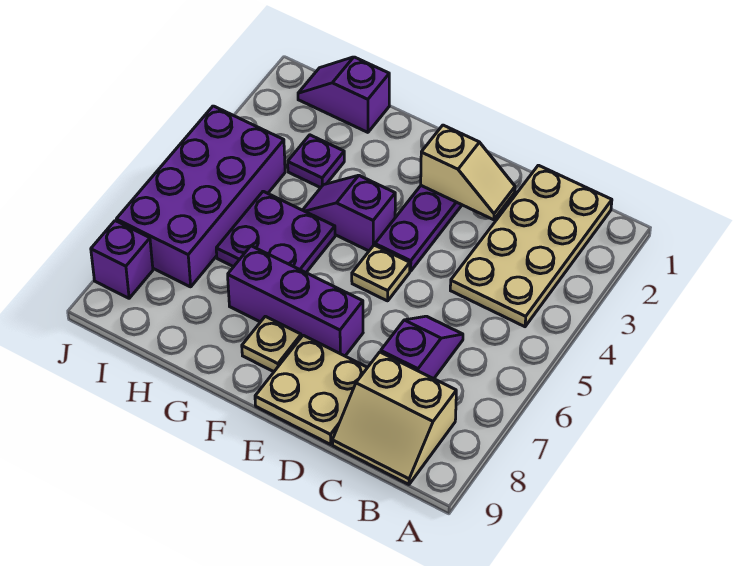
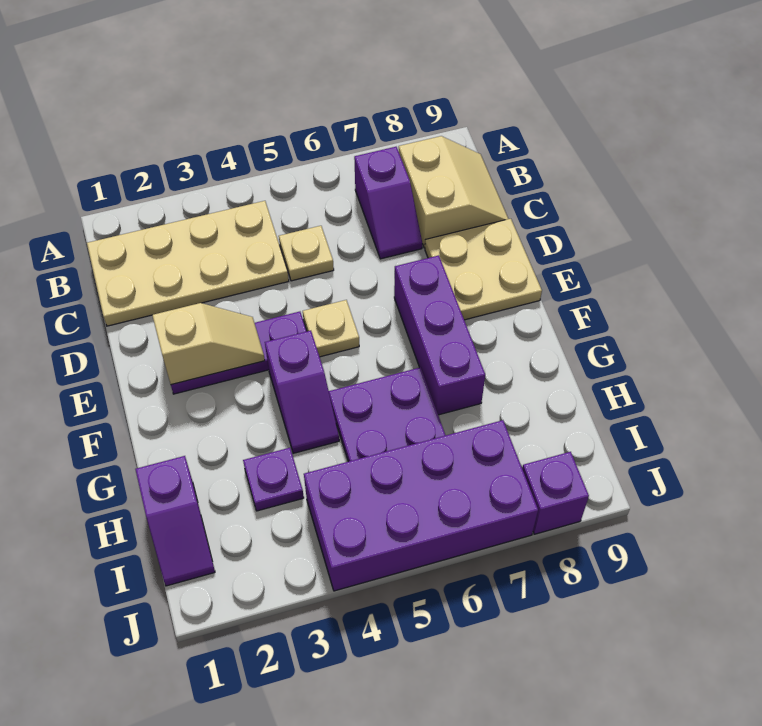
purple 1x2 slope [381,316,463,379] -> purple 1x2 slope turned to [354,147,422,259]
tan 1x2 slope [421,125,515,220] -> tan 1x2 slope turned to [152,303,265,385]
tan 1x1 plate [242,316,301,372] -> tan 1x1 plate moved to [279,226,334,281]

